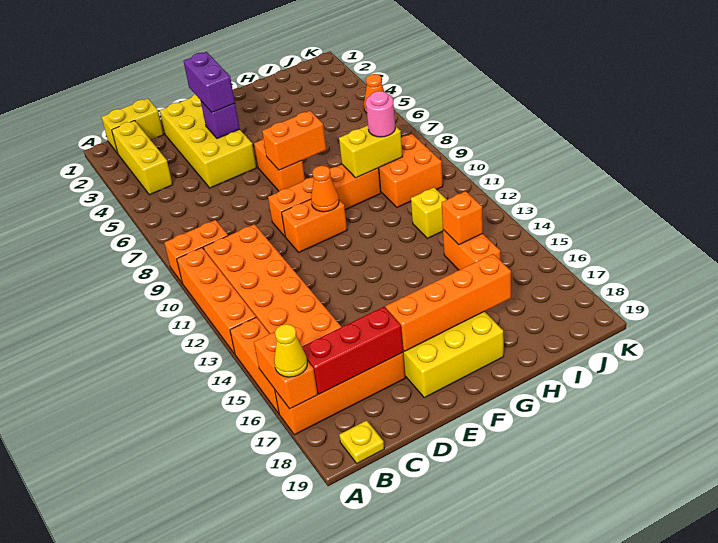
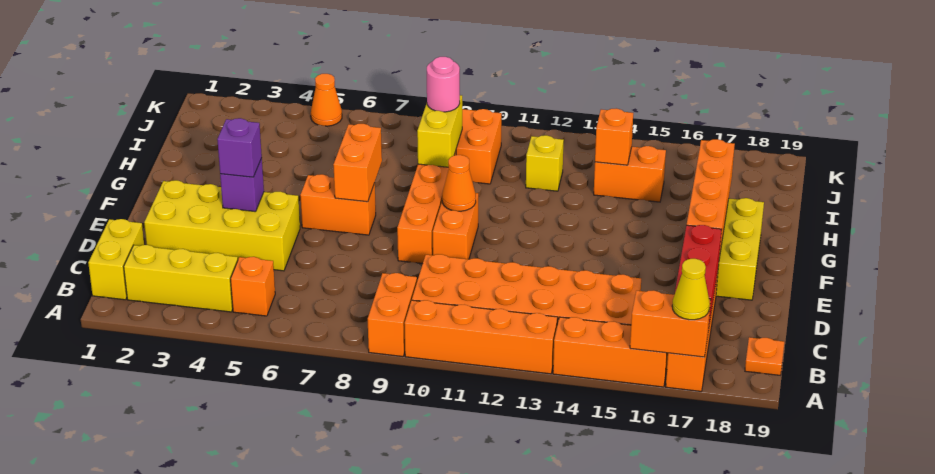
none -> orange 1x1 brick [231,257,275,316]
yellow 1x1 plate [339,420,384,463] -> orange 1x1 plate [745,337,784,375]
purple 1x2 brick [184,52,235,113] -> purple 1x1 brick [217,118,262,177]

